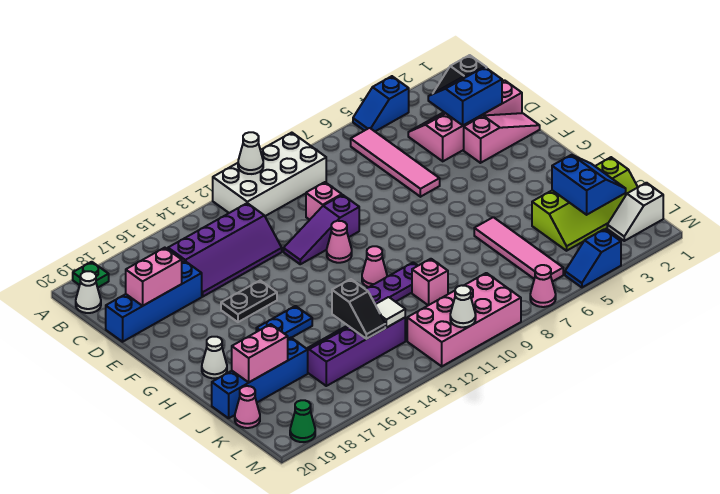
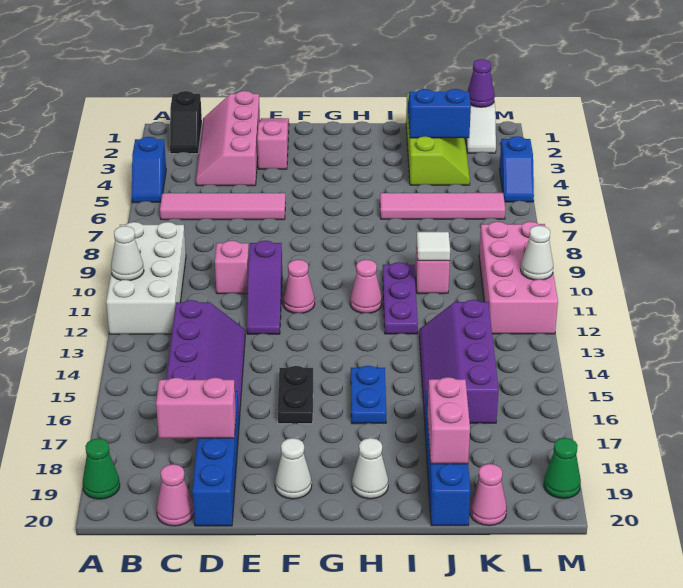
green 1x1 plate [73,262,109,288] -> green 1x1 cone [83,438,120,499]
white 1x1 cone [76,271,101,313] -> white 1x1 cone moved to [275,438,312,499]
blue 2x2 slope [428,67,502,125] -> none
pink 1x2 brick [126,248,182,306] -> pink 1x2 brick turned to [156,378,236,438]
black 1x2 slope [332,279,385,339] -> none
white 1x1 tile [375,297,405,328] -> white 1x1 tile moved to [416,232,450,261]
none -> purple 1x1 cone [467,59,495,107]
pink 1x1 cone [530,265,556,307] -> pink 1x1 cone moved to [156,464,194,526]

